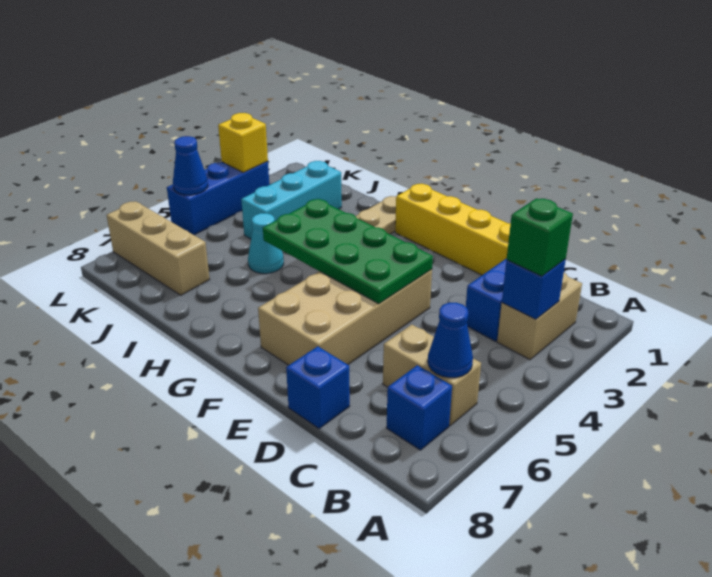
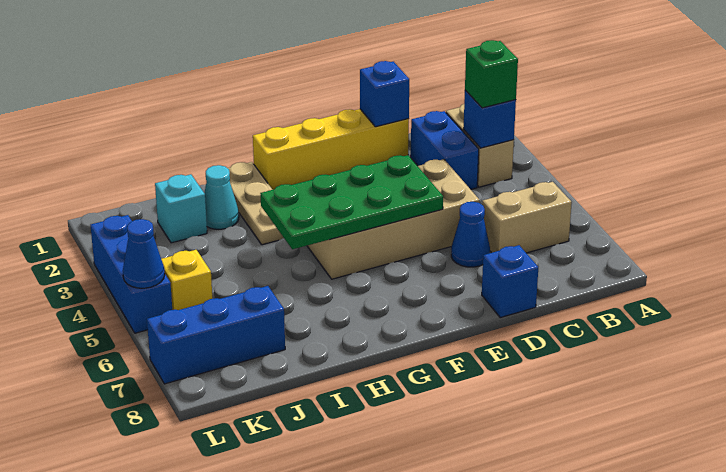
blue 1x1 cone [428,303,473,378] -> blue 1x1 cone moved to [451,202,490,267]
blue 1x1 brick [387,365,452,450] -> blue 1x1 brick moved to [360,61,409,127]
tan 2x4 brick [258,269,432,365] -> tan 2x4 brick turned to [307,159,480,279]
cyan 1x1 cone [248,213,284,274] -> cyan 1x1 cone moved to [205,165,239,229]
cyan 1x3 brick [241,161,342,239] -> cyan 1x1 brick [155,174,207,243]
tan 1x3 brick [107,202,210,295] -> blue 1x3 brick [147,286,285,384]
yellow 1x1 brick [218,113,268,173] -> yellow 1x1 brick moved to [161,250,212,310]

